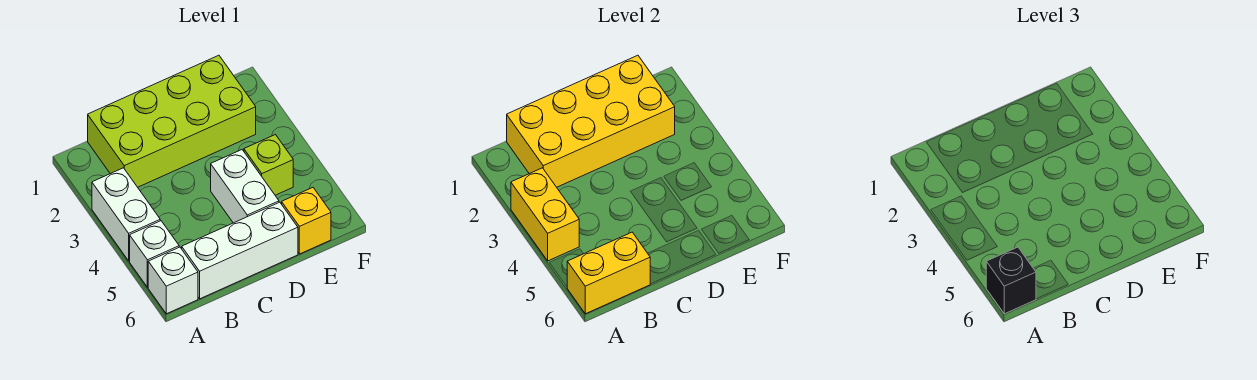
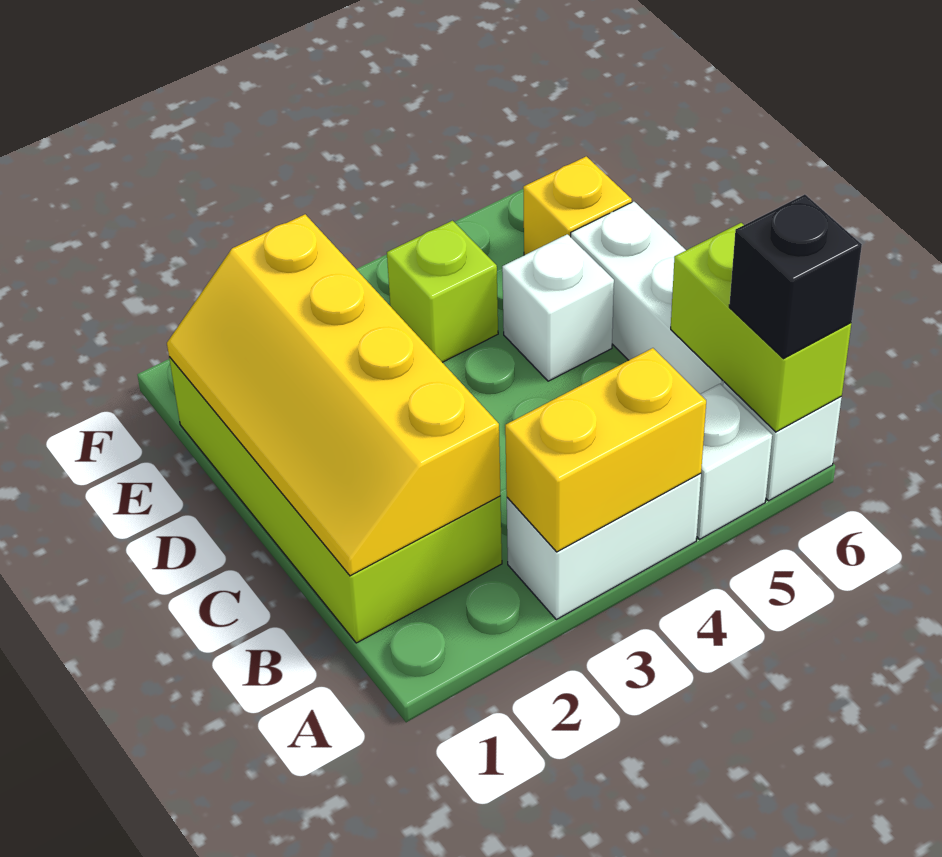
yellow 1x2 brick [567,232,650,314] -> lime 1x2 brick [671,223,851,432]
yellow 2x4 brick [507,55,675,187] -> yellow 2x4 slope [167,214,501,576]
white 1x2 brick [211,150,279,223] -> white 1x1 brick [502,234,614,381]

